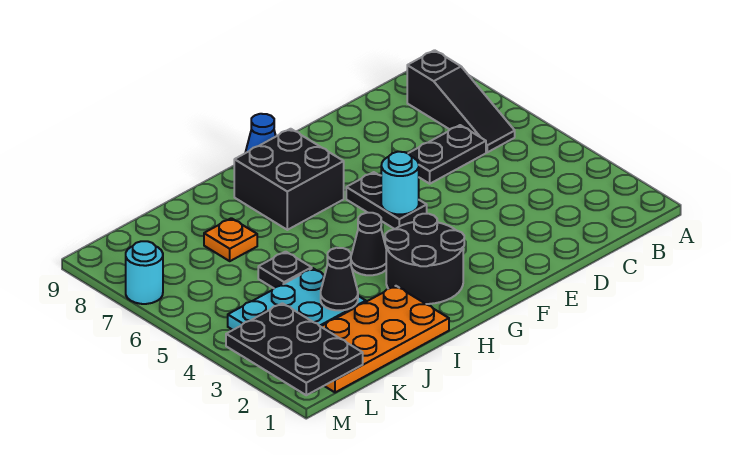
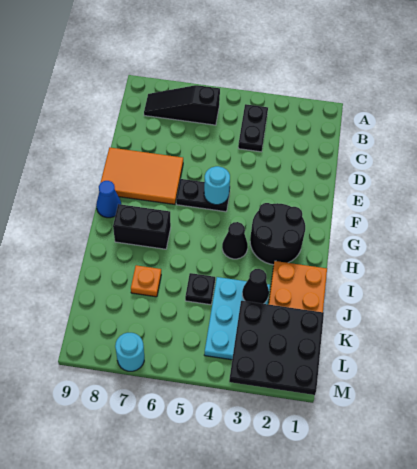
black 1x3 slope [407,50,515,152] -> black 1x3 slope turned to [144,85,220,125]
black 1x2 plate [408,125,486,184] -> black 1x2 plate moved to [238,104,268,152]
none -> orange 2x3 tile [101,147,183,204]
black 2x2 brick [234,129,344,230] -> black 1x2 brick [113,204,171,249]
black 2x3 plate [226,303,363,395] -> black 3x3 plate [229,301,324,395]

